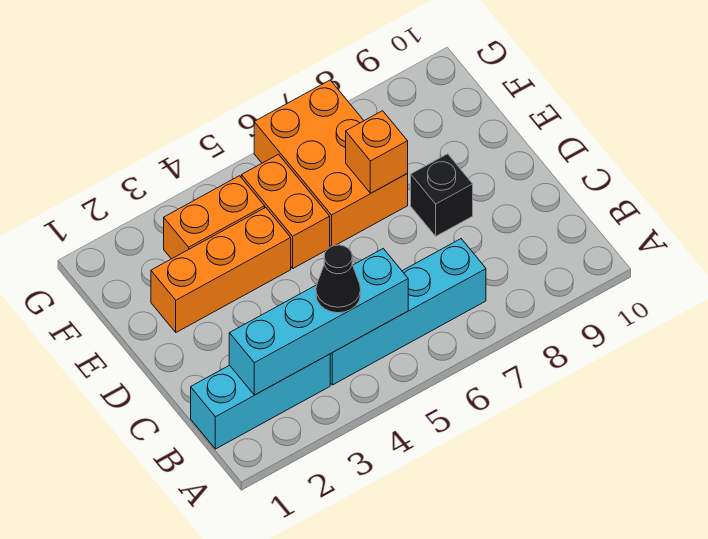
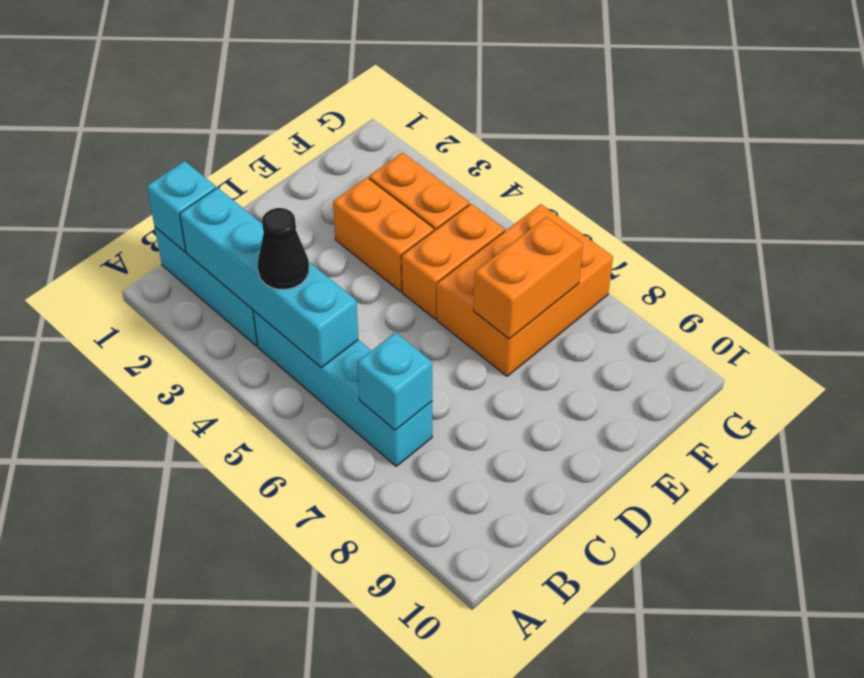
none -> cyan 1x1 brick [147,161,216,252]
none -> cyan 1x1 brick [357,332,432,430]
black 1x1 brick [411,154,473,236] -> none
orange 1x3 brick [151,207,291,332] -> orange 1x2 brick [333,177,434,292]
orange 1x1 brick [346,111,408,193] -> orange 1x2 brick [474,217,583,339]

